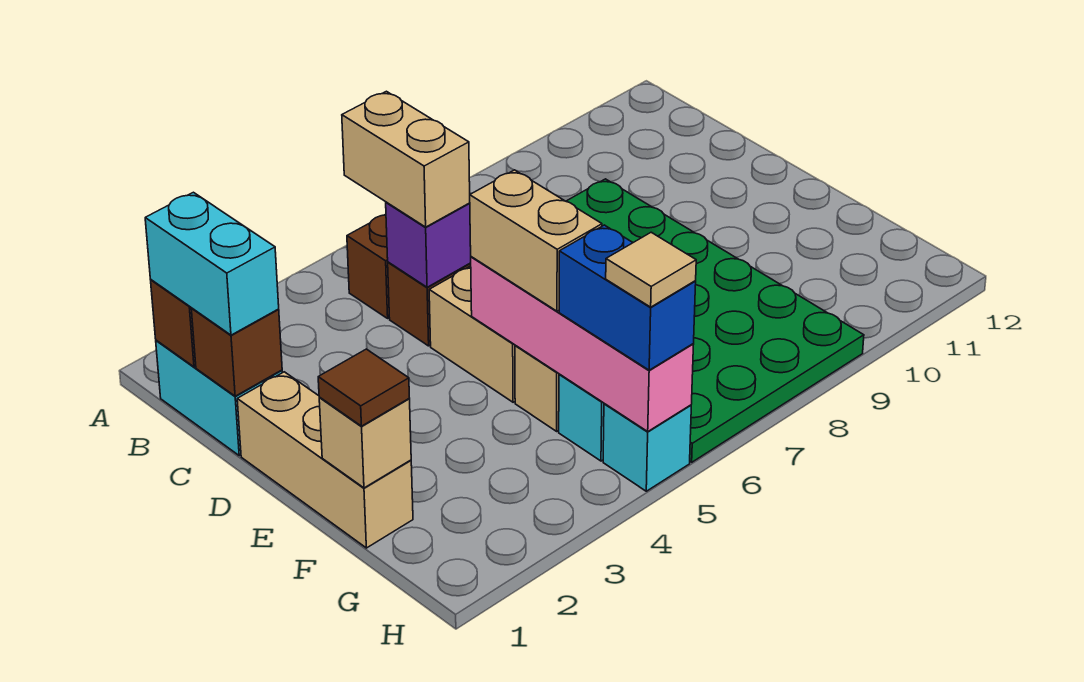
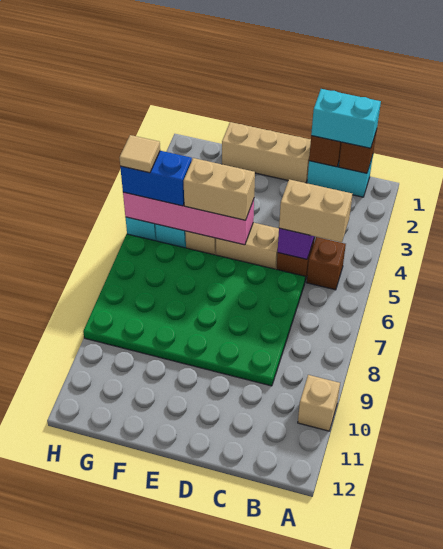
tan 1x1 brick [319,398,411,488] -> tan 1x1 brick moved to [298,375,340,431]
brown 1x1 tile [318,349,409,426] -> none

